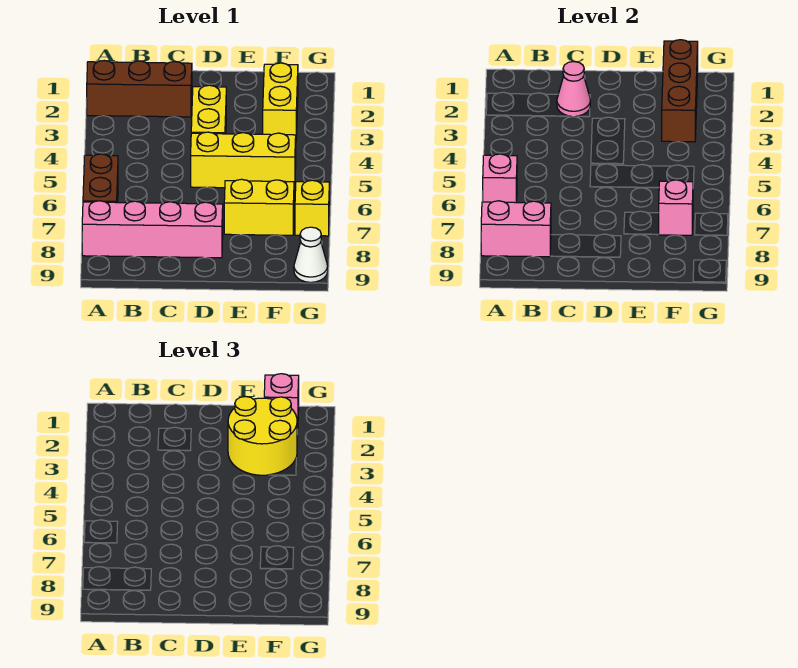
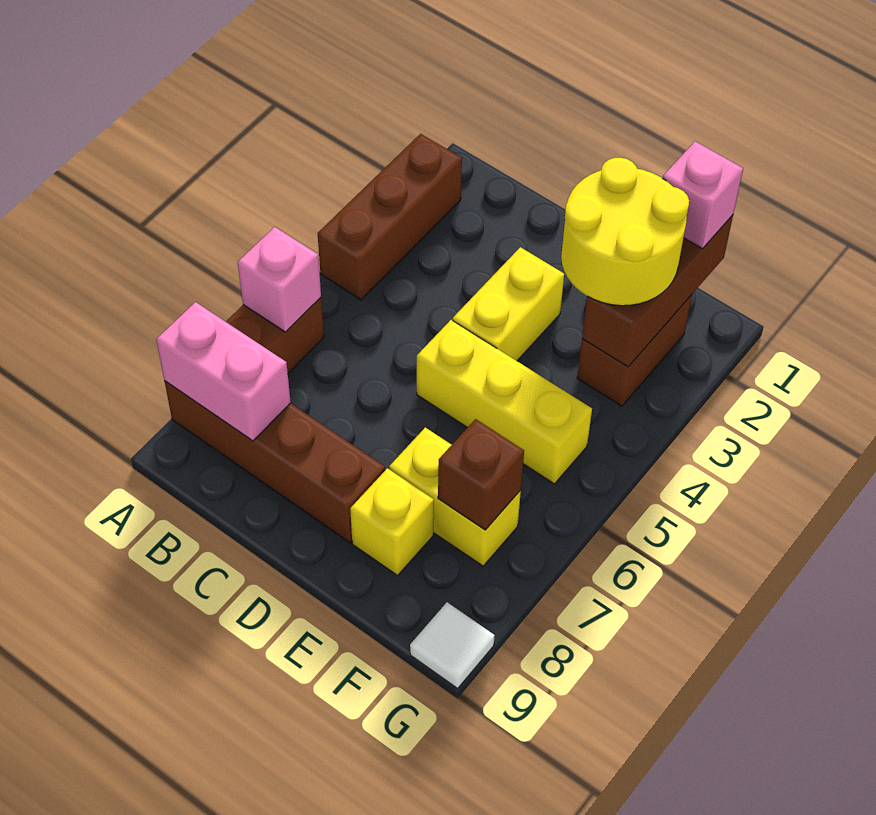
brown 1x3 brick [87,61,192,117] -> brown 1x3 brick turned to [318,134,462,300]
pink 1x4 brick [82,201,223,258] -> brown 1x4 brick [165,381,385,543]
pink 1x1 cone [557,62,590,117] -> none
yellow 1x2 brick [263,63,298,139] -> brown 1x2 brick [577,295,692,406]
pink 1x1 brick [658,180,693,235] -> brown 1x1 brick [438,419,524,530]
yellow 1x1 brick [295,180,329,236] -> yellow 1x1 brick moved to [350,468,434,576]
white 1x1 cone [294,227,328,282] -> white 1x1 tile [410,602,495,688]

